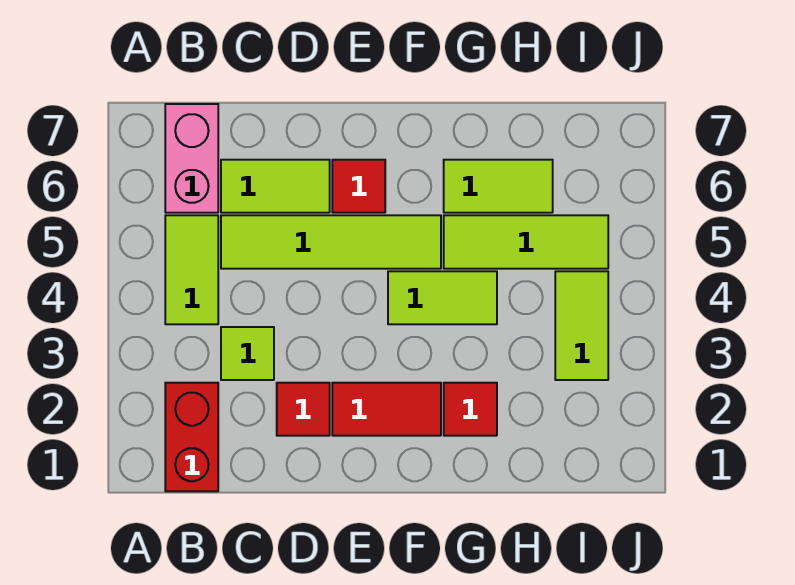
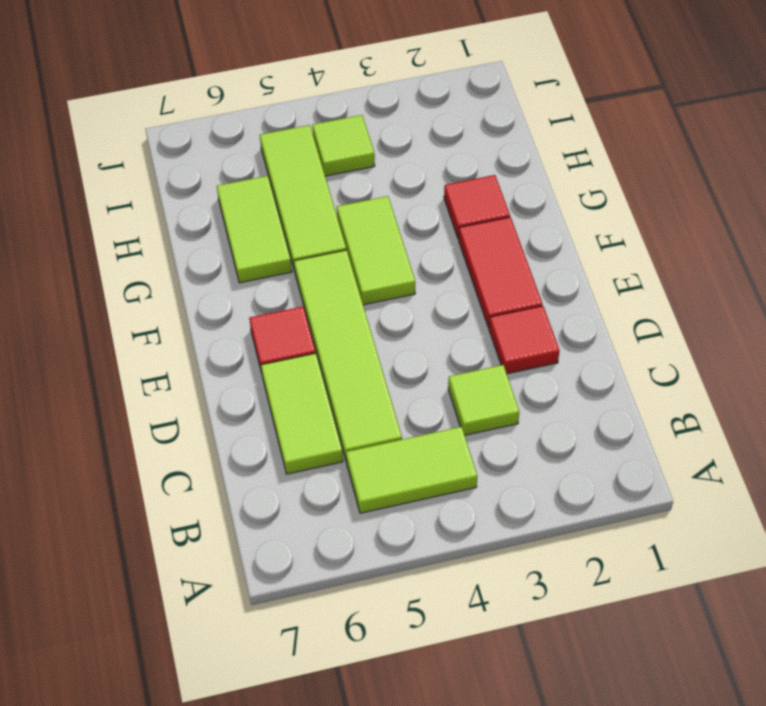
red 1x2 brick [165,383,218,491] -> none
pink 1x2 brick [165,104,218,213] -> none
lime 1x2 tile [555,271,608,380] -> lime 1x1 tile [313,115,375,176]

